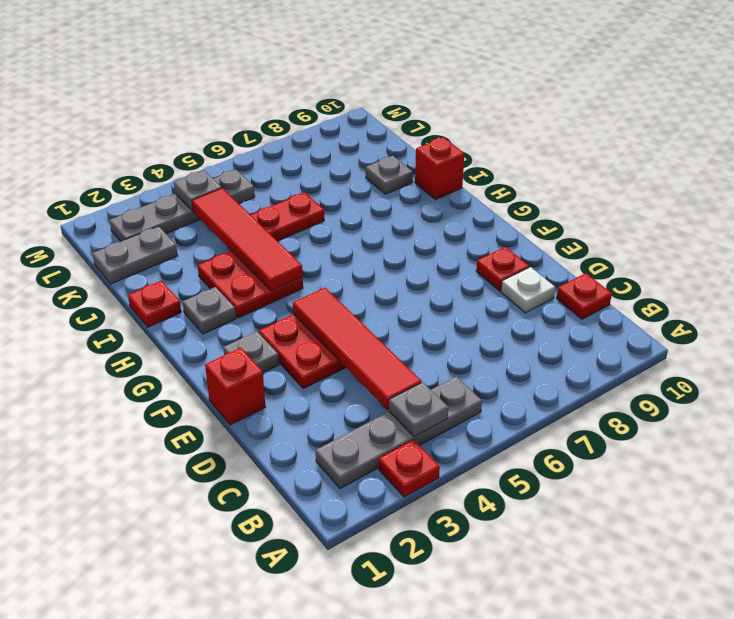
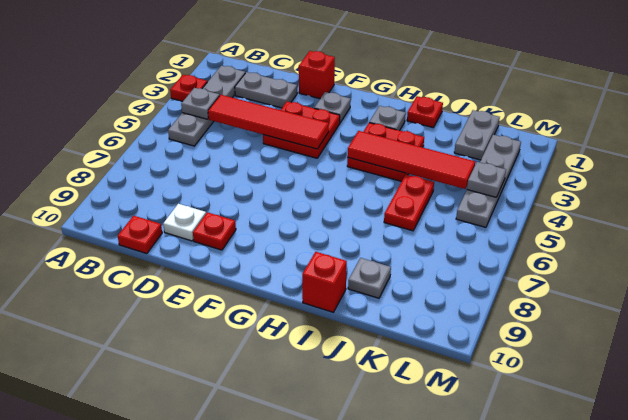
none -> grey 1x2 plate [235,72,297,108]

